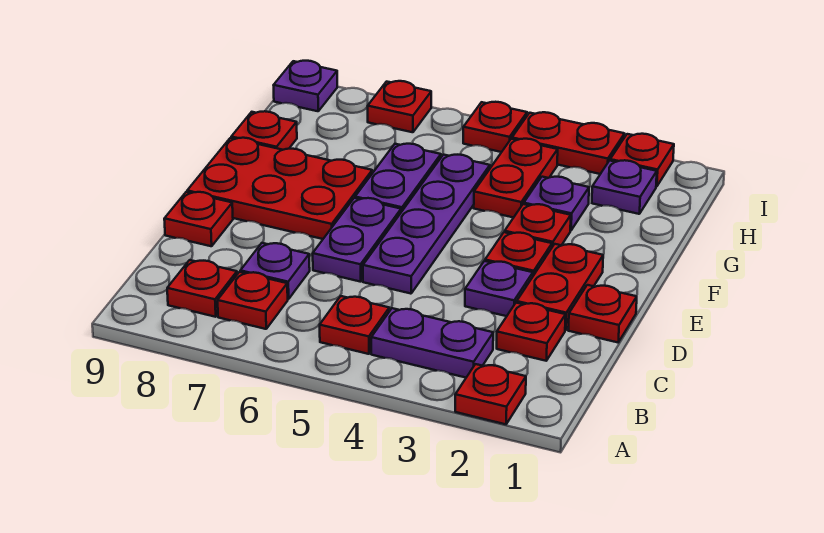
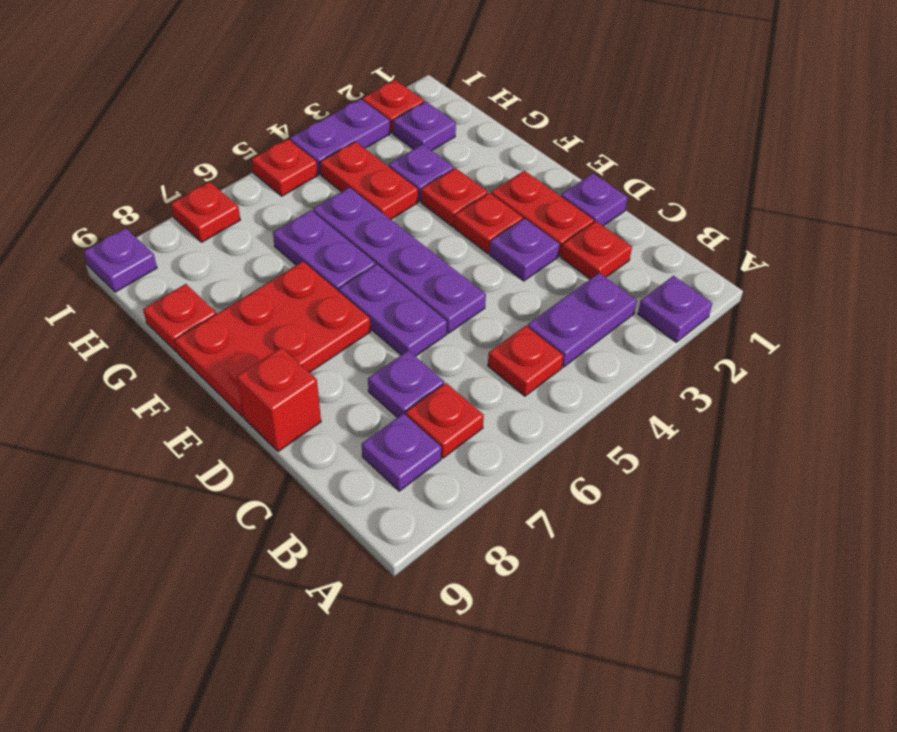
red 1x1 plate [455,364,526,424] -> purple 1x1 plate [638,276,712,342]
red 1x1 plate [167,260,237,317] -> purple 1x1 plate [362,413,441,491]
red 1x1 plate [568,285,637,342] -> purple 1x1 plate [561,173,628,226]
red 1x1 plate [164,192,233,246] -> red 1x1 brick [237,347,321,451]
red 1x2 plate [512,112,625,174] -> purple 1x2 plate [290,99,390,174]

